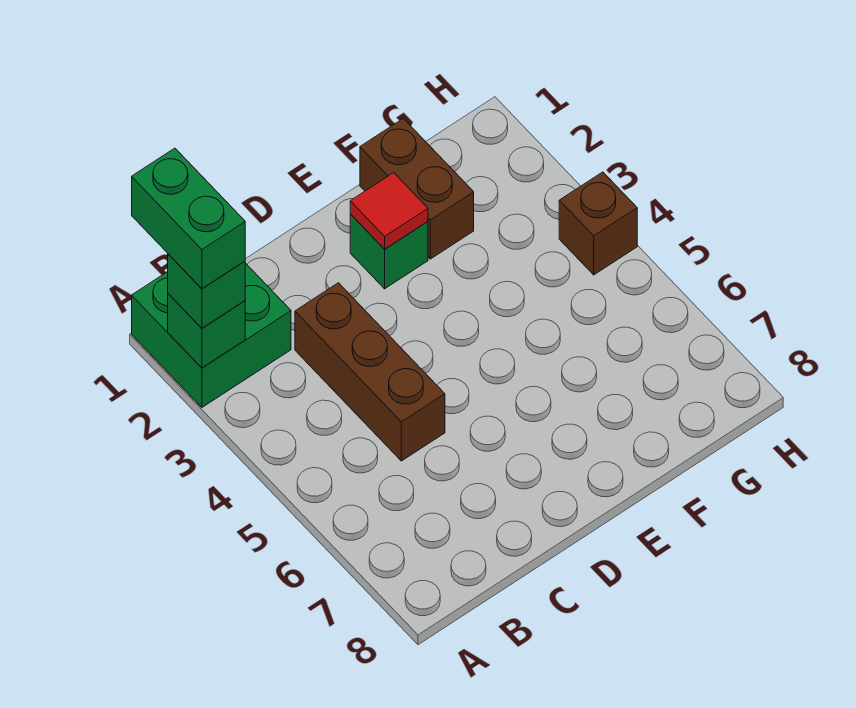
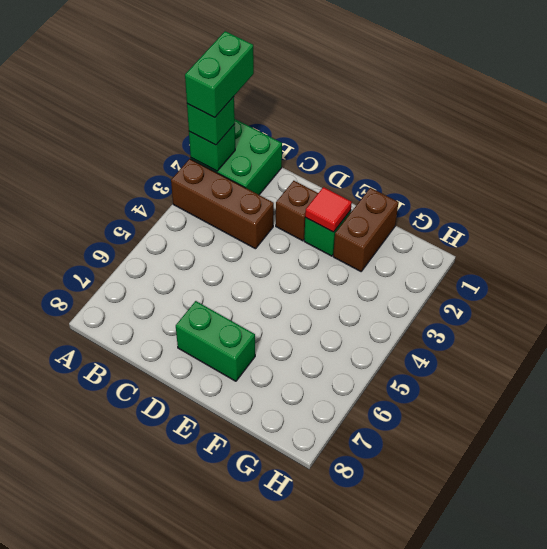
brown 1x3 brick [295,283,445,461] -> brown 1x3 brick turned to [171,159,274,249]
none -> green 1x2 brick [176,301,255,381]
brown 1x1 brick [559,172,637,275] -> brown 1x1 brick moved to [276,181,318,241]

